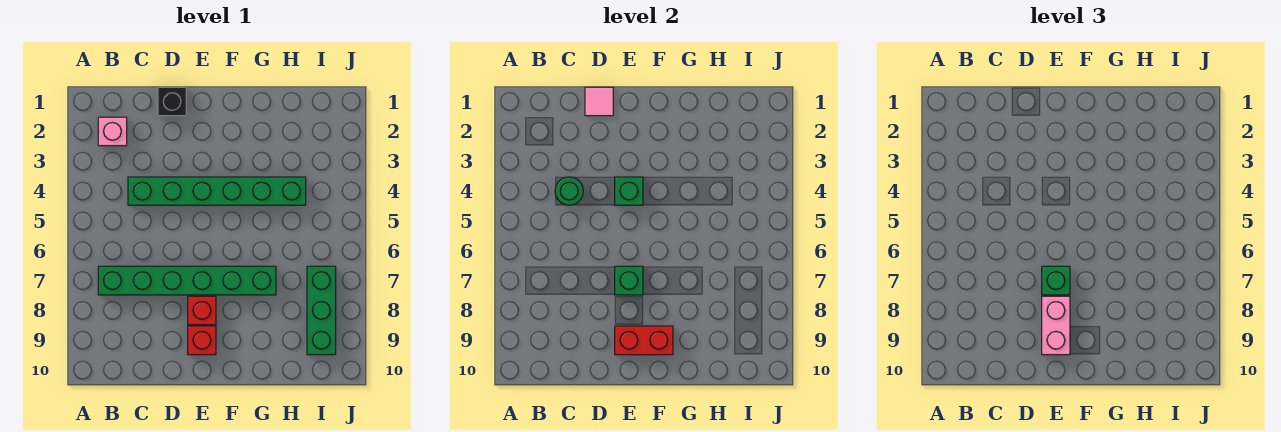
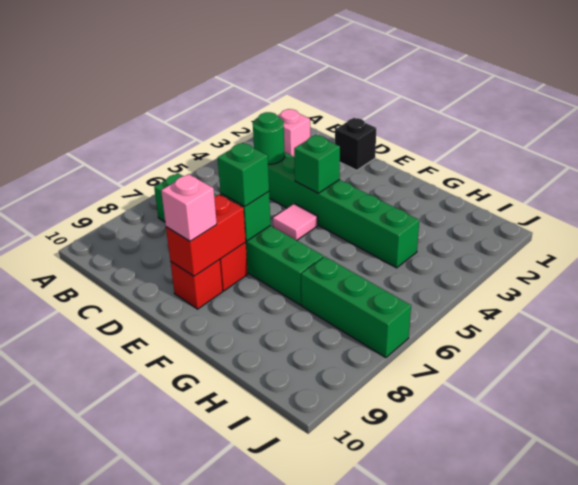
pink 1x1 tile [585,87,613,116] -> pink 1x1 tile moved to [273,204,318,240]
pink 1x2 brick [1042,296,1070,355] -> pink 1x1 brick [161,174,217,241]
red 1x2 brick [615,326,673,355] -> red 1x2 brick turned to [166,194,246,276]
green 1x3 brick [307,266,336,355] -> green 1x3 brick turned to [301,257,411,358]

